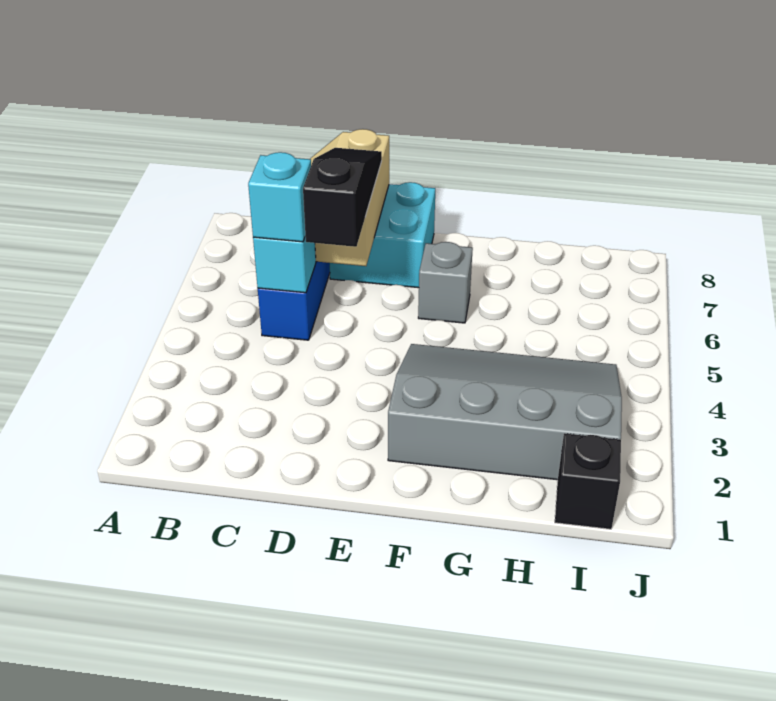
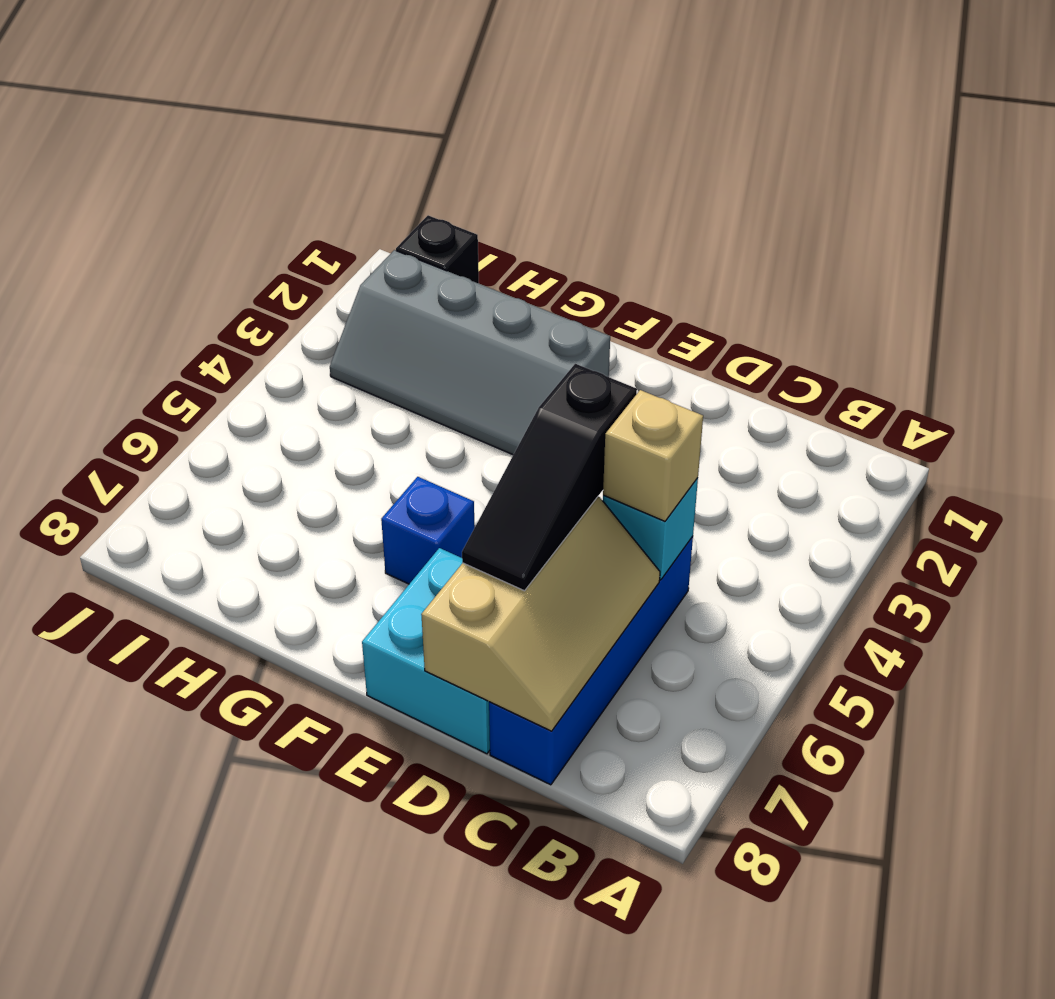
cyan 1x1 brick [248,152,311,242] -> tan 1x1 brick [603,390,703,521]
grey 3x4 slope [388,344,622,480] -> grey 2x4 slope [330,250,610,455]
grey 1x1 brick [418,242,473,323] -> blue 1x1 brick [381,477,475,584]

